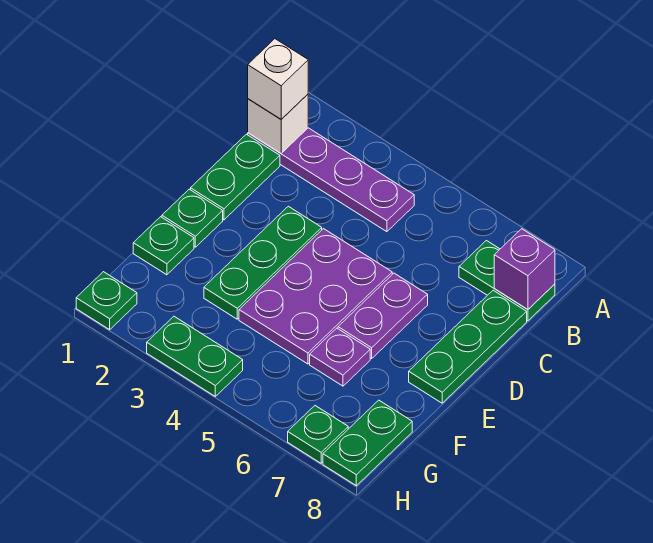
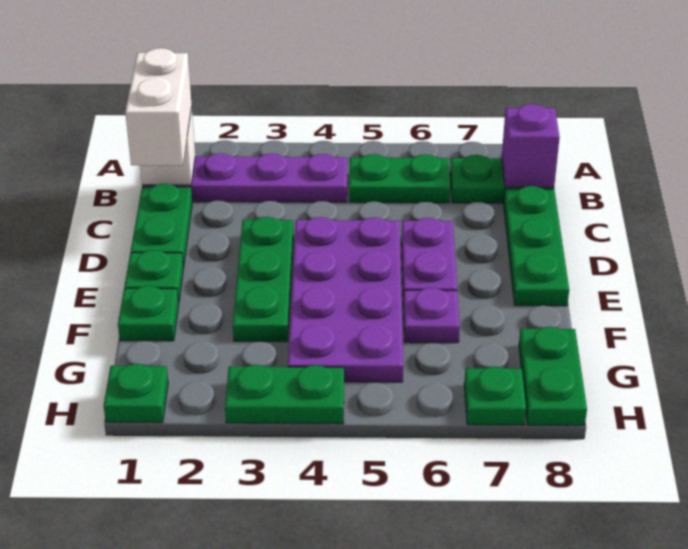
white 1x1 brick [248,39,308,119] -> white 1x2 brick [125,48,192,166]
none -> green 1x2 plate [349,154,450,203]
purple 2x3 plate [239,229,392,364] -> purple 2x4 plate [288,217,403,382]

